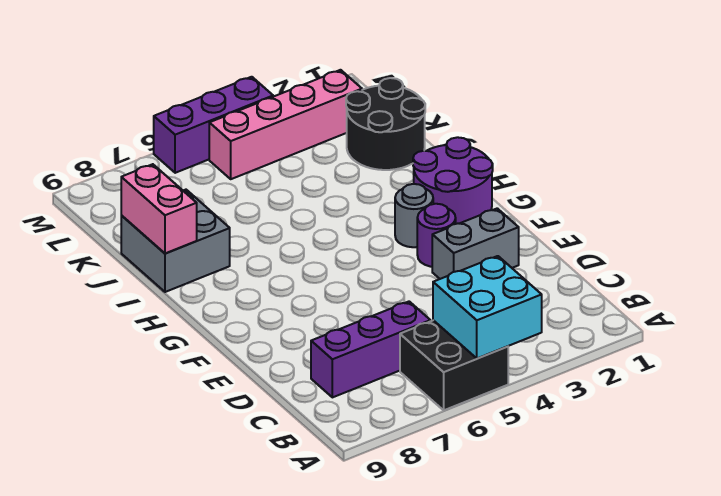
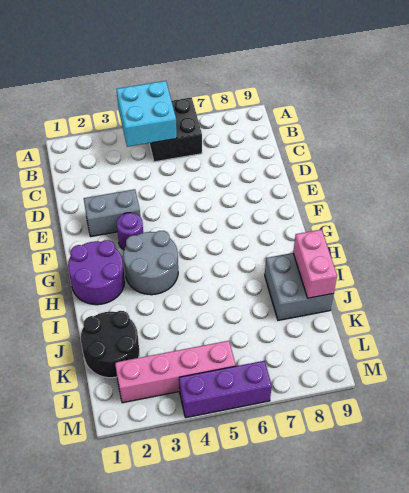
purple 1x3 brick [311,302,430,397] -> none
grey 1x1 round brick [395,184,433,247] -> grey 2x2 round brick [123,231,178,295]

